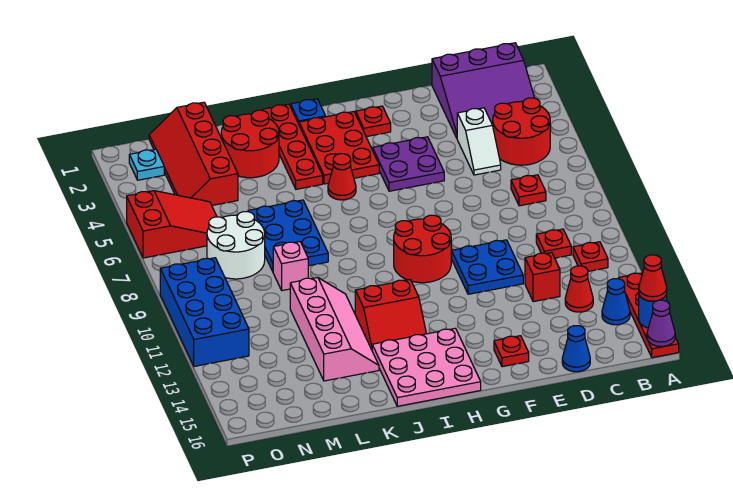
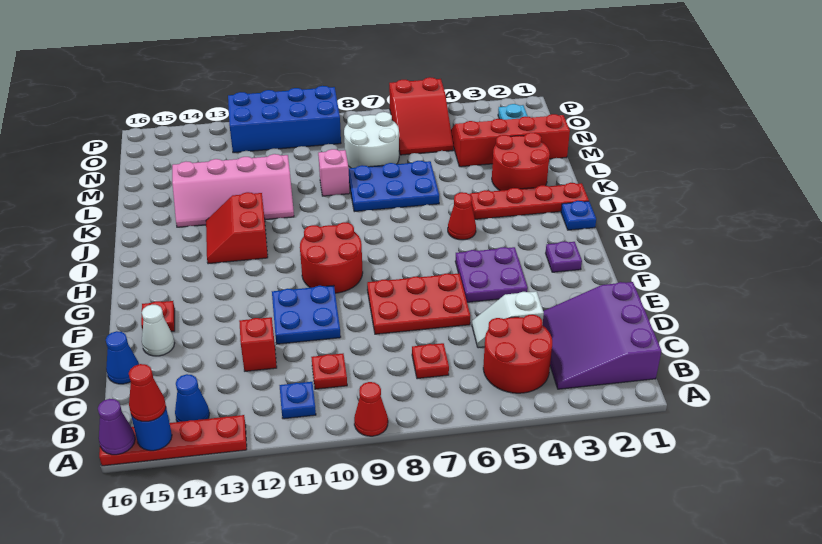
red 1x1 plate [573,242,608,271] -> blue 1x1 plate [279,382,316,419]
red 1x1 cone [565,266,593,312] -> red 1x1 cone moved to [354,382,388,436]
none -> white 1x1 cone [142,305,175,356]
red 1x1 plate [356,106,391,137] -> purple 1x1 plate [546,242,582,272]
red 2x3 plate [299,112,379,184] -> red 2x3 plate moved to [367,273,470,334]
pink 3x3 plate [372,328,481,406] -> none

